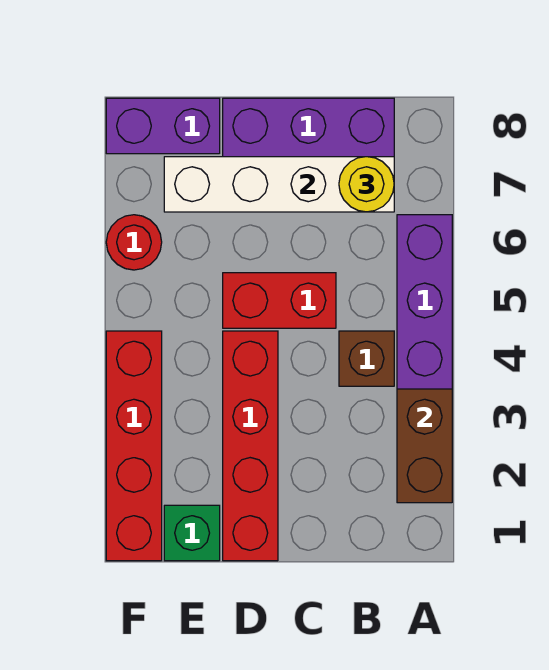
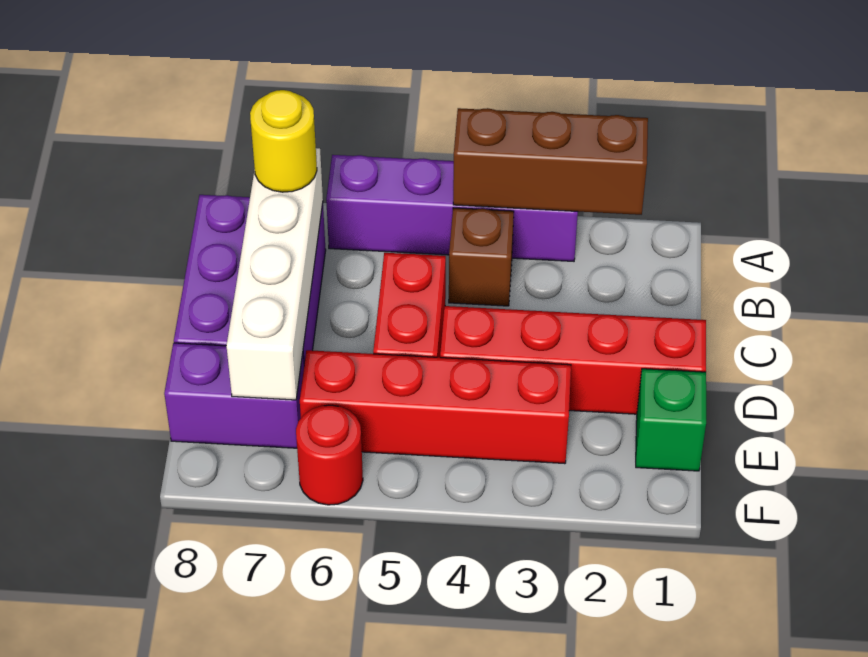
brown 1x2 brick [397,389,452,503] -> brown 1x3 brick [453,108,648,215]
purple 1x2 brick [106,98,220,154] -> purple 1x2 brick turned to [164,343,304,448]
red 1x4 brick [106,331,162,561] -> red 1x4 brick moved to [300,350,571,464]

